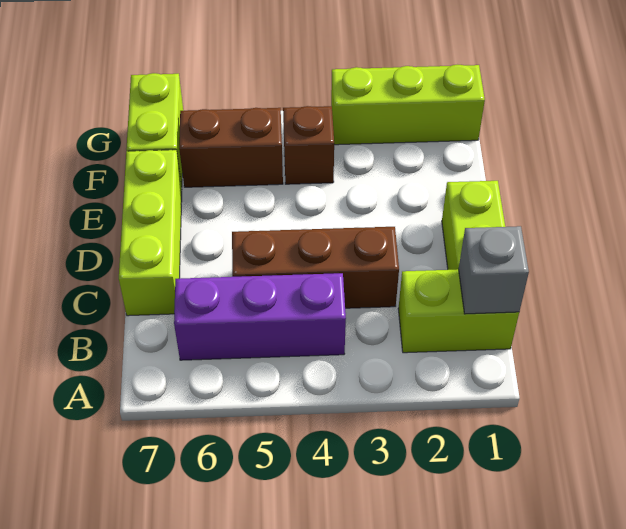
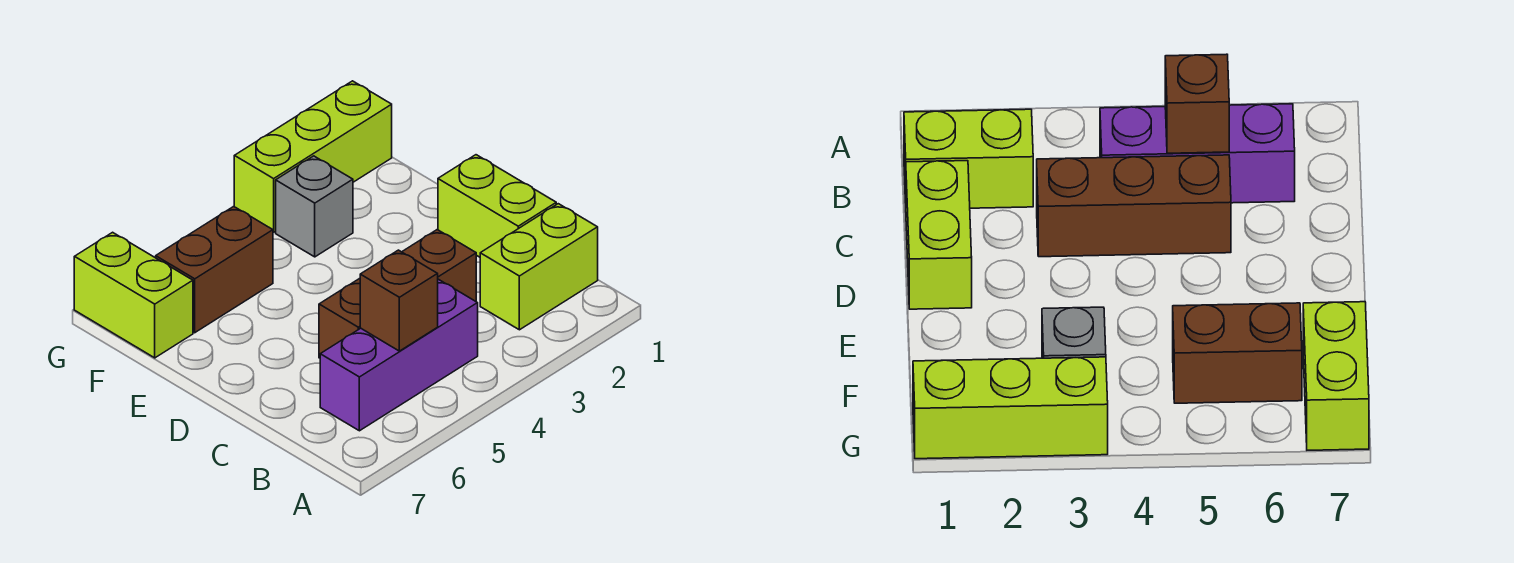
grey 1x1 brick [459,226,529,314] -> grey 1x1 brick moved to [276,156,353,257]
lime 1x3 brick [119,150,182,316] -> none
brown 1x1 brick [283,106,334,184] -> brown 1x1 brick moved to [360,250,438,351]

